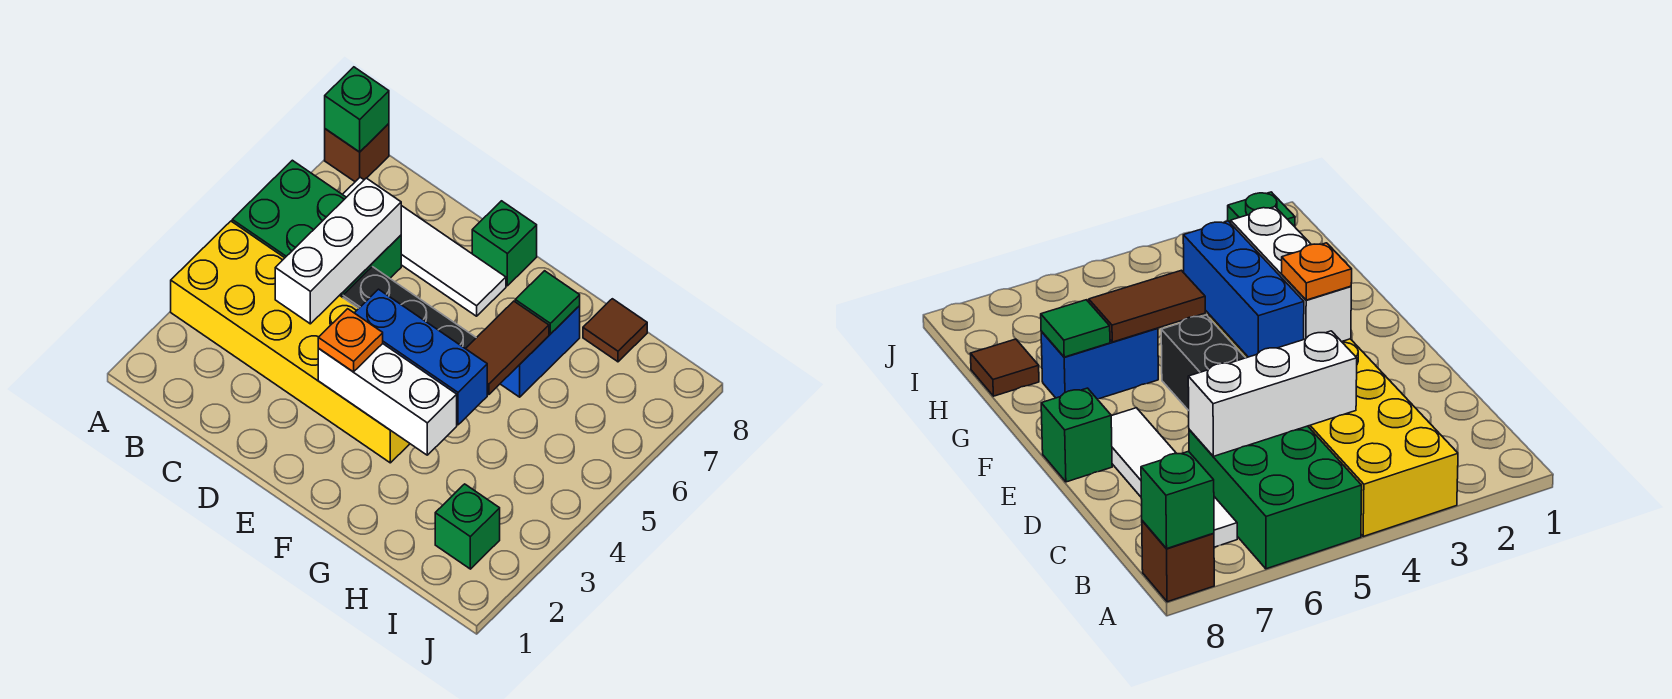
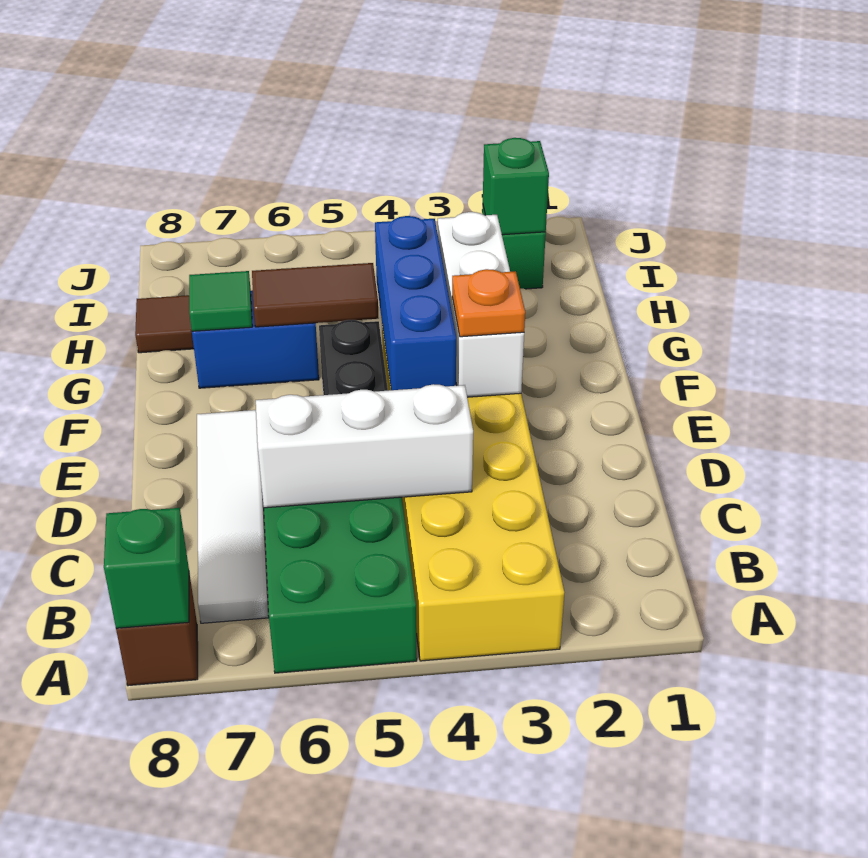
green 1x1 brick [472,201,537,286] -> green 1x1 brick moved to [483,138,549,235]

